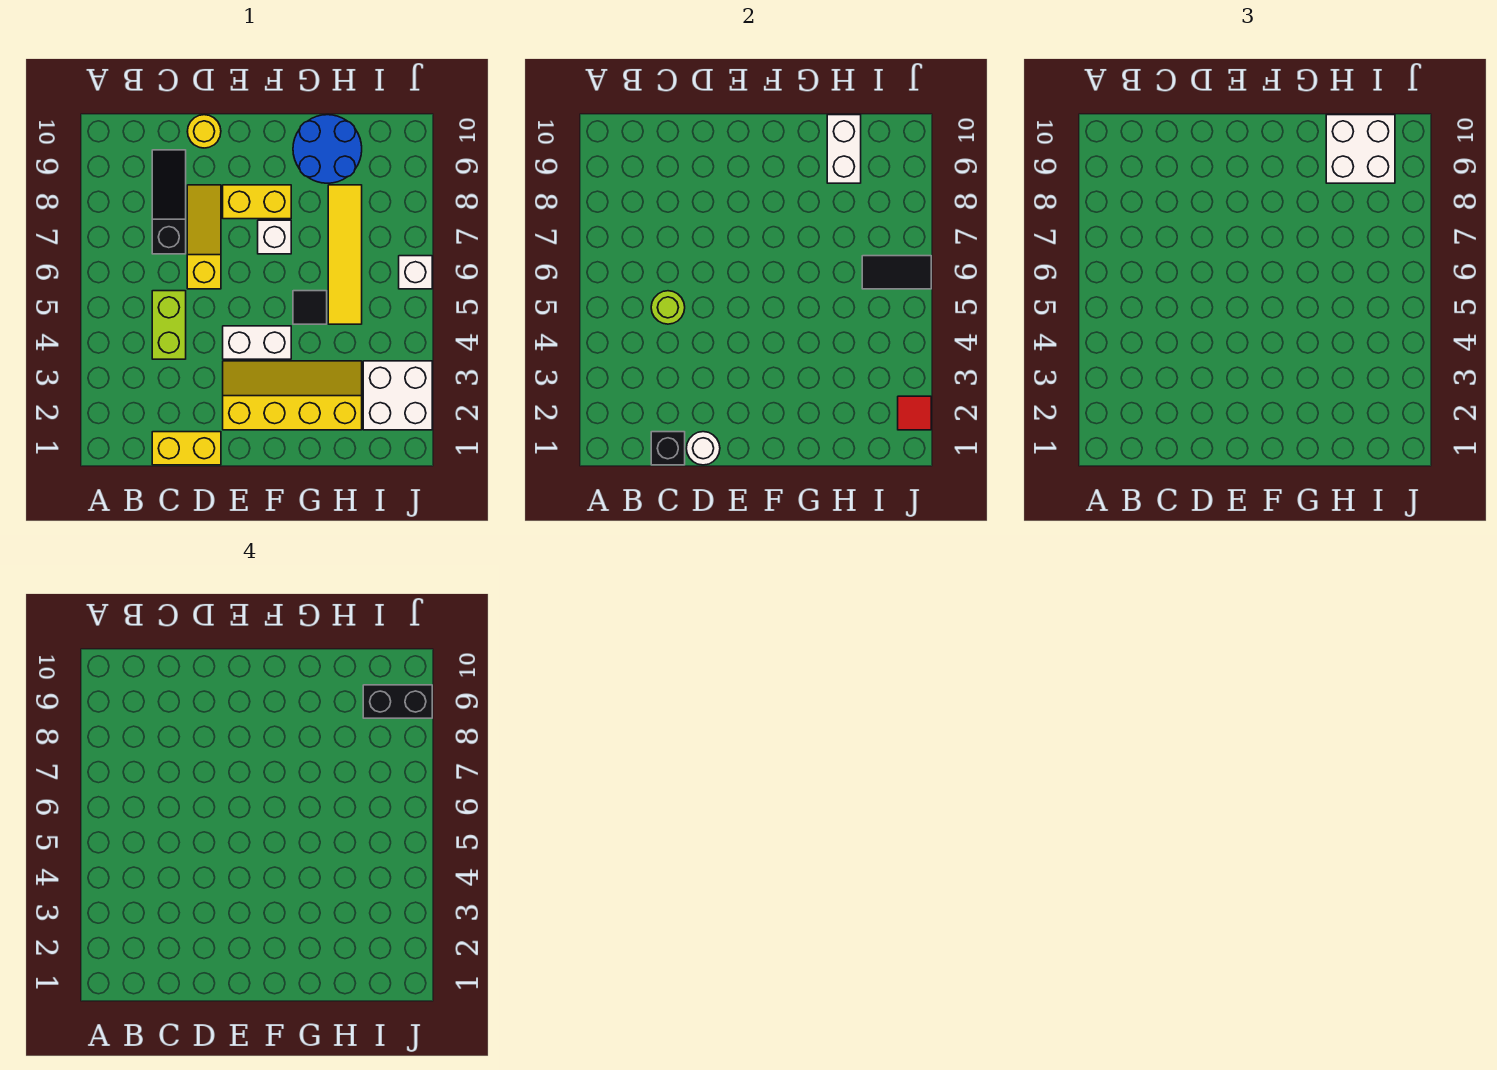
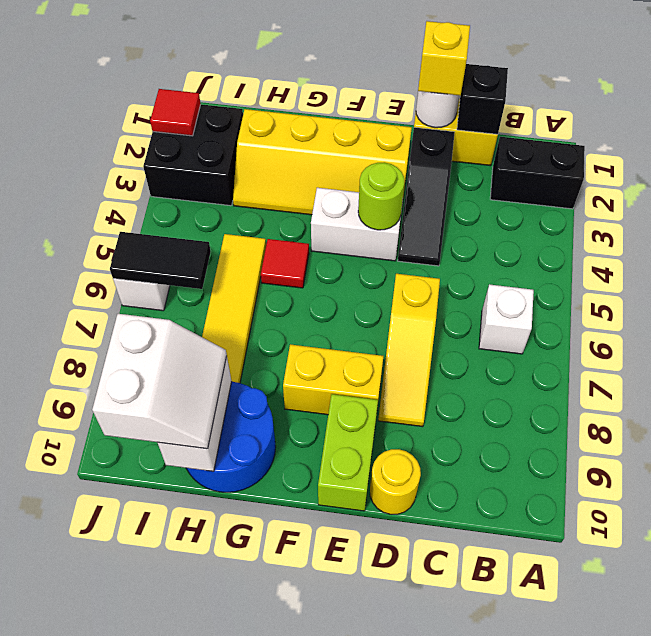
lime 1x2 brick [152,291,186,359] -> lime 1x2 brick moved to [318,394,378,511]
lime 1x1 round brick [651,291,685,324] -> lime 1x1 round brick moved to [358,162,404,230]
black 1x3 slope [152,150,186,254] -> black 1x3 slope moved to [398,127,455,266]
none -> yellow 1x1 brick [418,21,470,96]
white 1x1 brick [258,220,291,254] -> white 1x1 brick moved to [479,284,534,354]
black 1x1 tile [293,291,327,324] -> red 1x1 tile [261,239,309,288]
white 2x2 brick [1326,115,1395,183] -> white 2x2 slope [92,314,227,449]
white 2x2 brick [363,361,432,430] -> black 2x2 brick [143,104,243,206]
black 1x2 brick [363,685,432,718] -> black 1x2 brick moved to [490,137,585,209]

